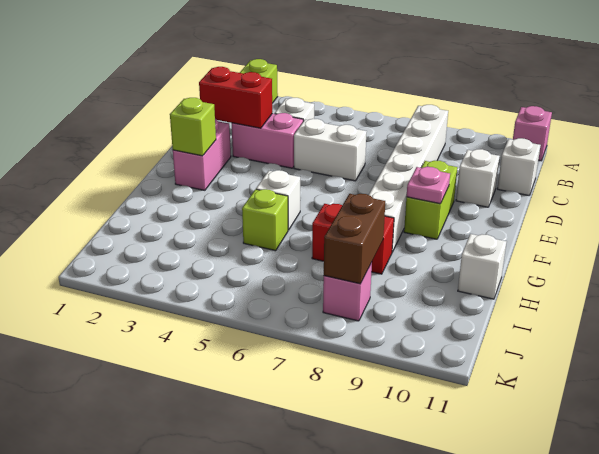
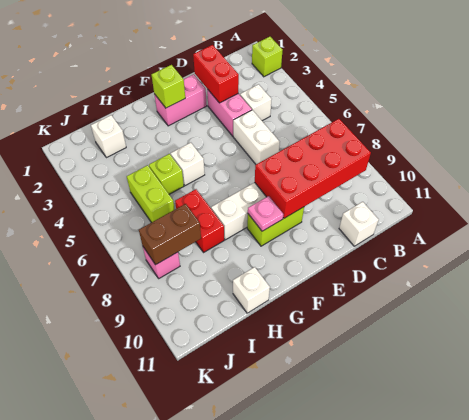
pink 1x1 brick [513,106,552,161] -> none
none -> red 2x4 brick [255,119,371,218]
white 1x1 brick [456,149,500,207] -> white 1x1 brick moved to [91,115,126,158]
none -> lime 1x2 brick [127,165,175,223]

